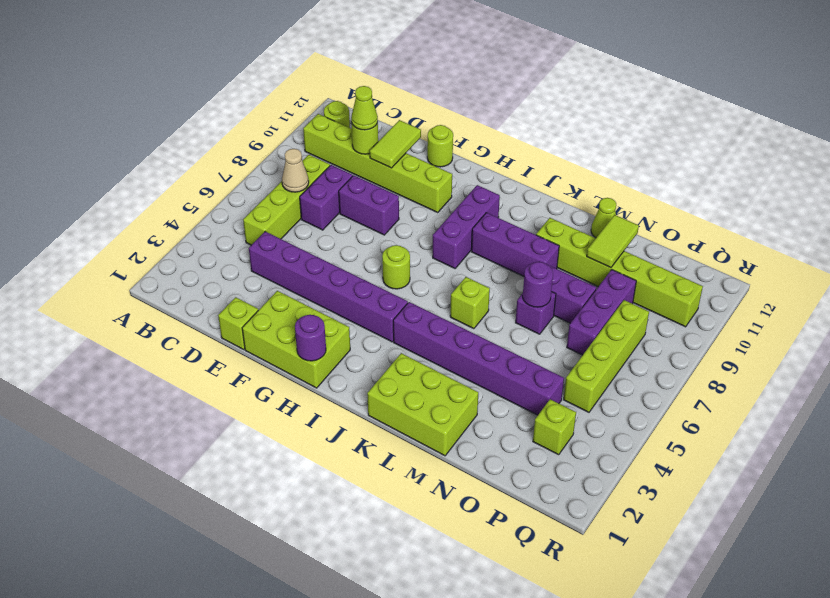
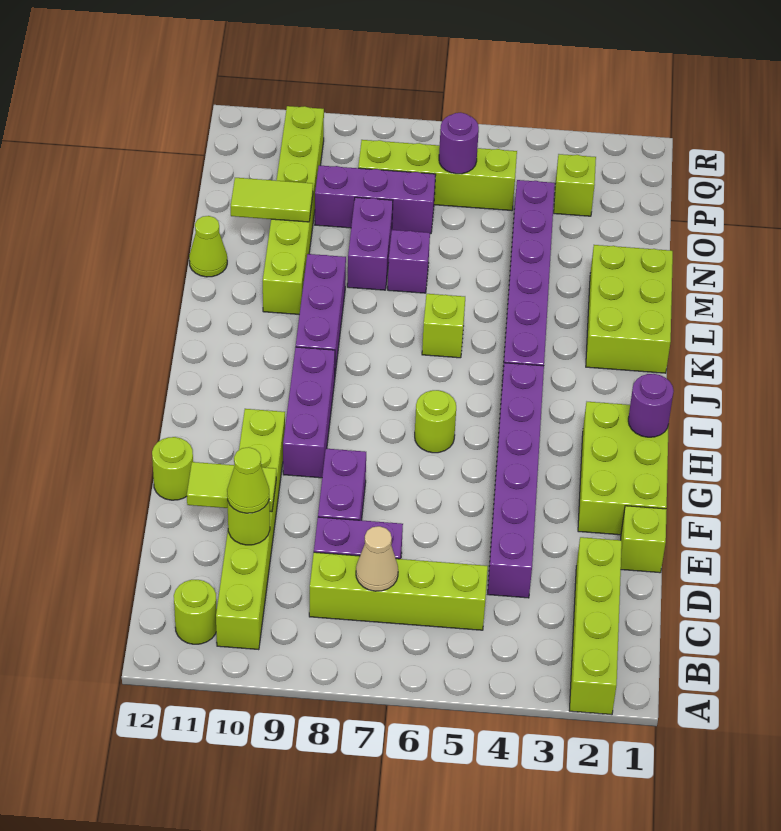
none -> lime 1x4 brick [569,537,622,715]
purple 1x3 brick [433,185,500,268] -> purple 1x3 brick turned to [283,347,335,478]
purple 1x1 round brick [523,262,553,307] -> purple 1x1 round brick moved to [439,113,479,174]

